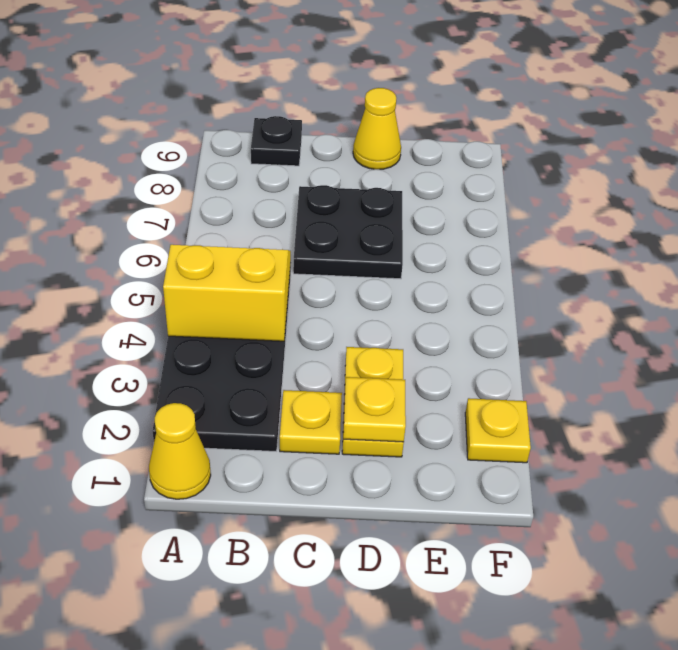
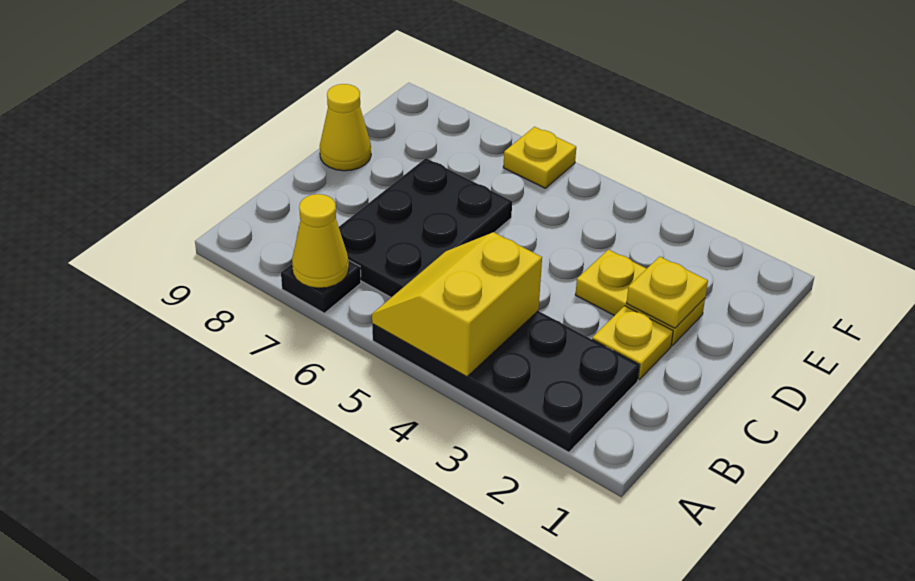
yellow 1x1 cone [149,403,211,499] -> yellow 1x1 cone moved to [292,194,349,288]
black 1x1 plate [251,116,302,166] -> black 1x1 plate moved to [281,260,361,313]
black 2x2 plate [293,185,403,279] -> black 2x3 plate [339,158,512,297]
yellow 1x1 plate [465,398,531,463] -> yellow 1x1 plate moved to [503,127,576,188]

